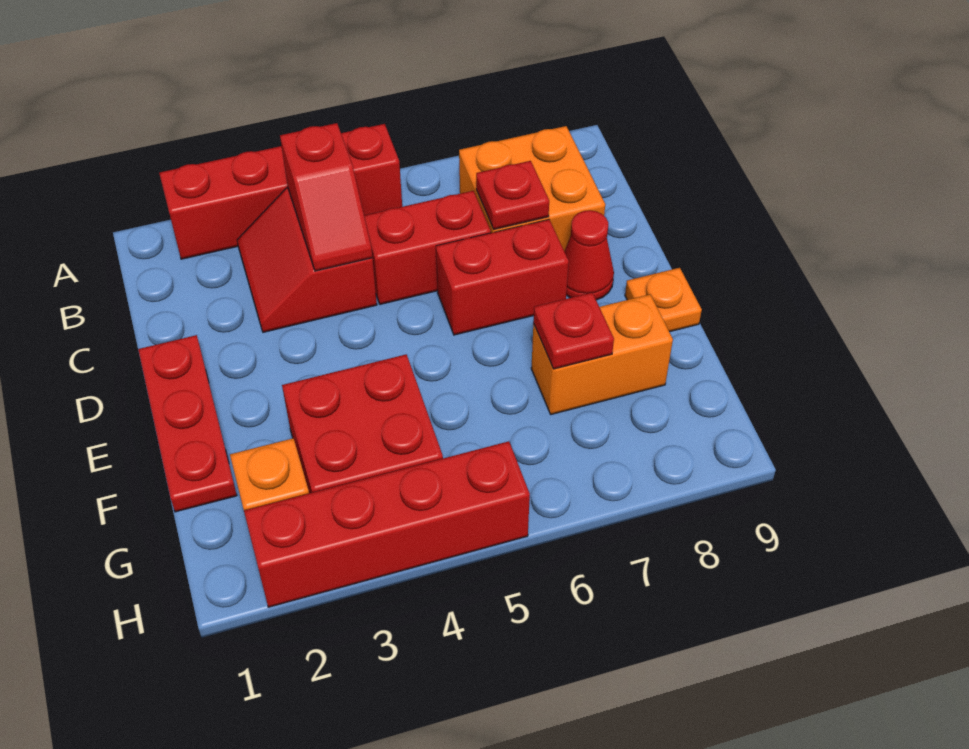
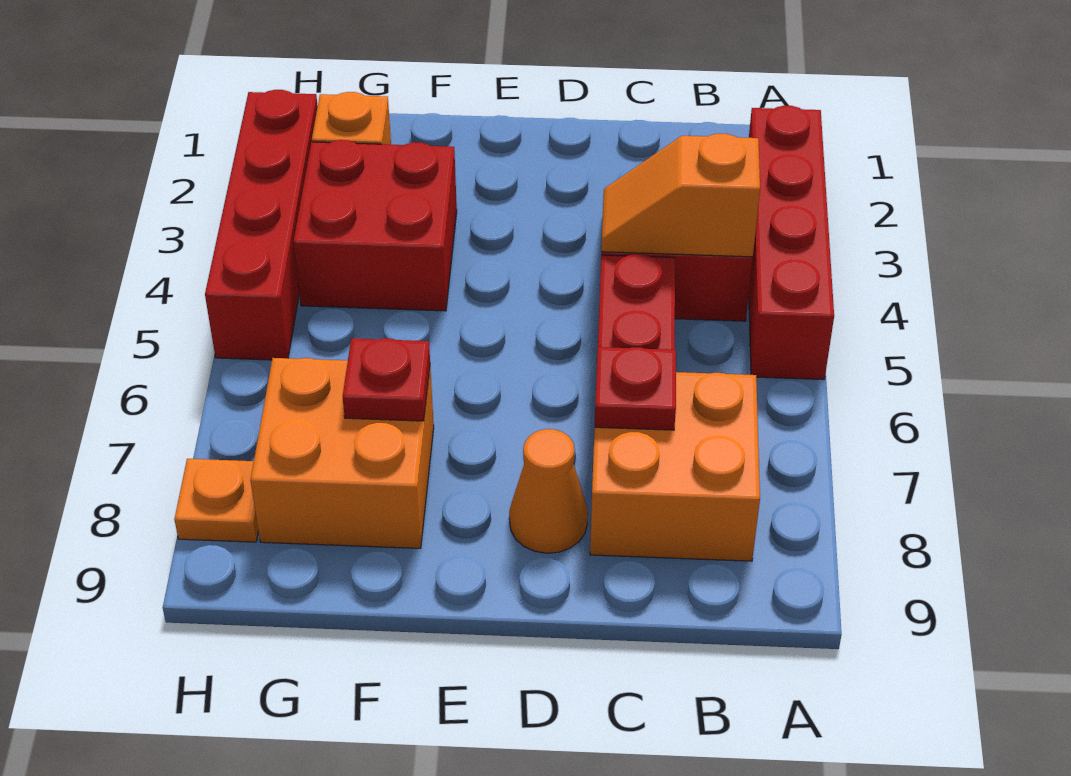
red 1x2 slope [280,123,372,271] -> orange 1x2 slope [601,133,760,257]
red 1x3 plate [138,335,237,512] -> none
red 1x2 brick [436,220,569,335] -> none
red 1x1 cone [564,210,614,300] -> orange 1x1 cone [509,429,588,553]
orange 1x1 plate [625,268,702,332] -> orange 1x1 plate moved to [174,459,258,542]
orange 1x2 brick [531,294,673,414] -> orange 2x2 brick [250,358,434,548]

